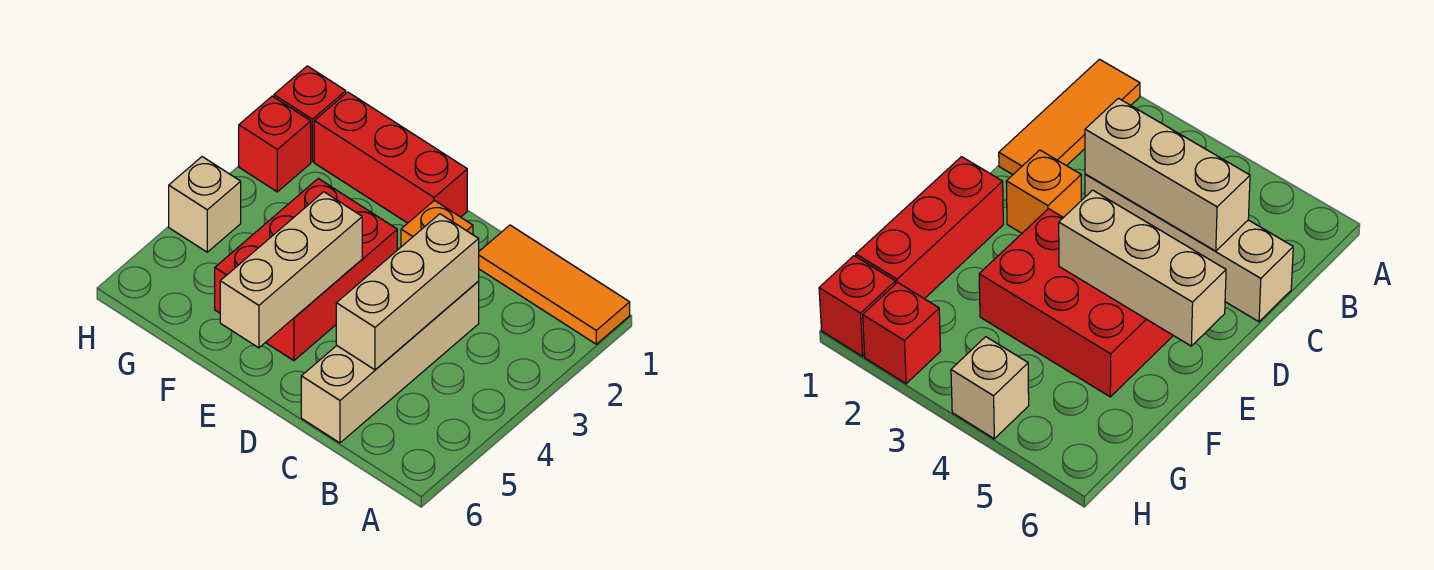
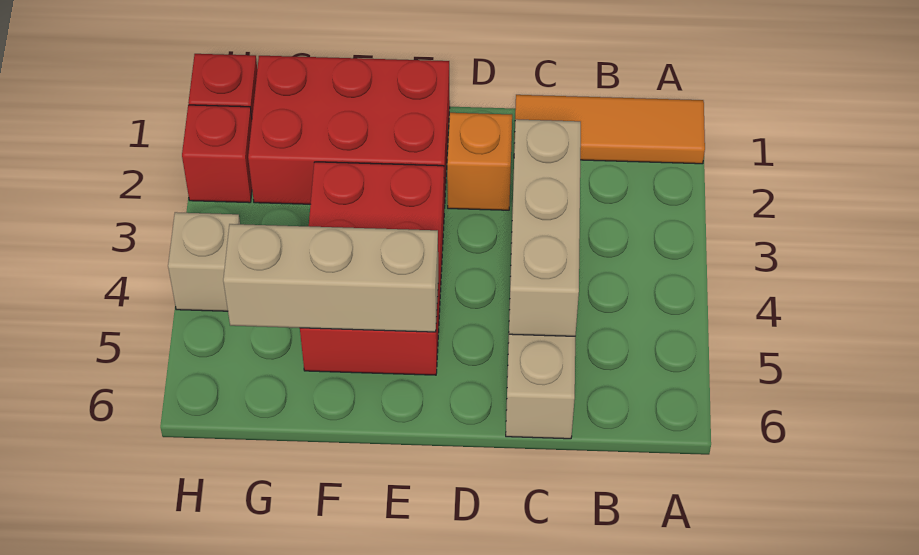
red 1x3 brick [314,92,467,223] -> red 2x3 brick [248,56,450,208]
tan 1x3 brick [220,192,362,348] -> tan 1x3 brick turned to [223,224,438,332]

